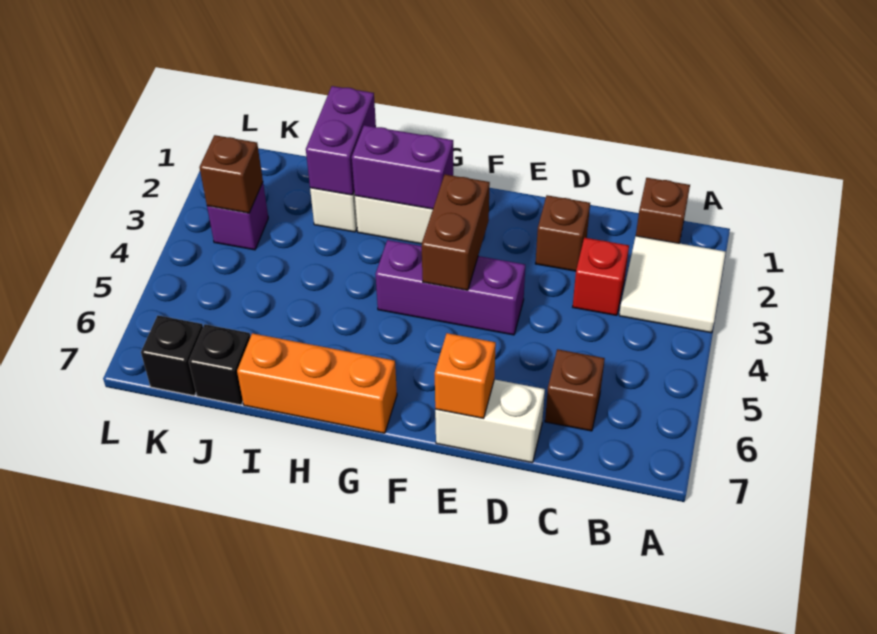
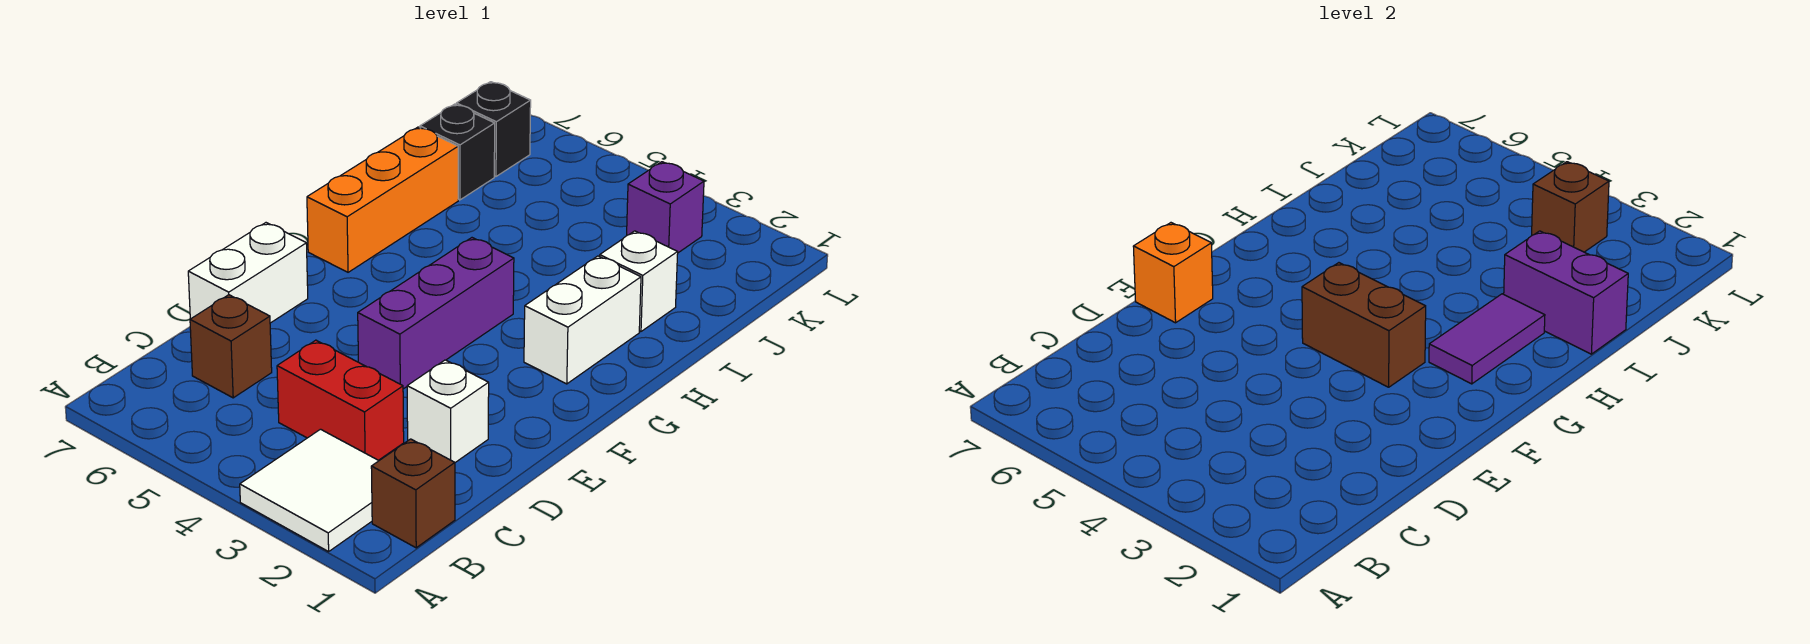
red 1x1 brick [573,238,629,315] -> red 1x2 brick [277,340,404,460]
brown 1x1 brick [535,195,590,271] -> white 1x1 brick [407,360,489,462]
purple 1x2 brick [352,125,453,209] -> purple 1x2 tile [1429,294,1545,384]

